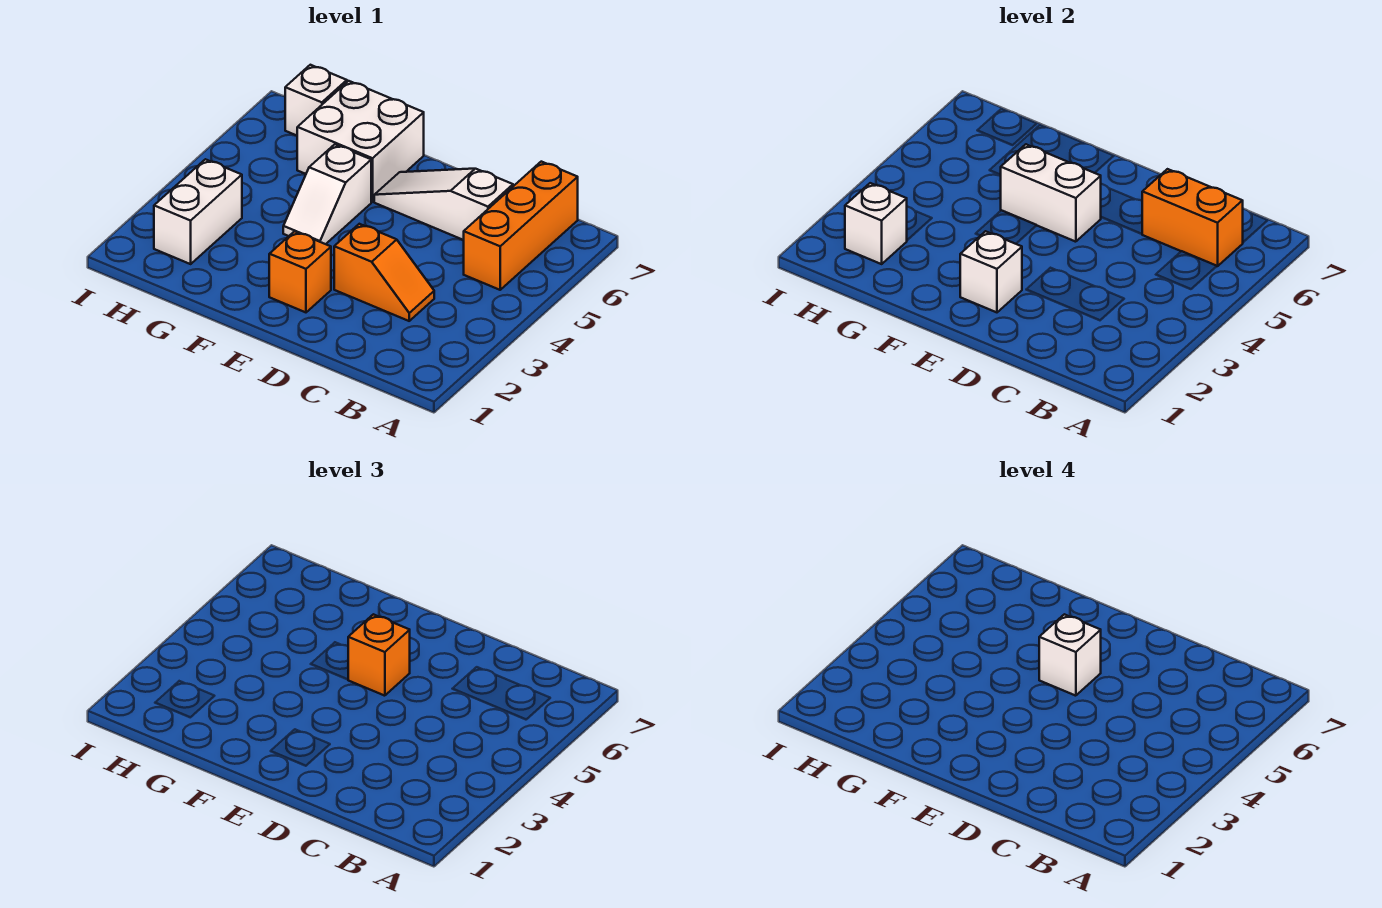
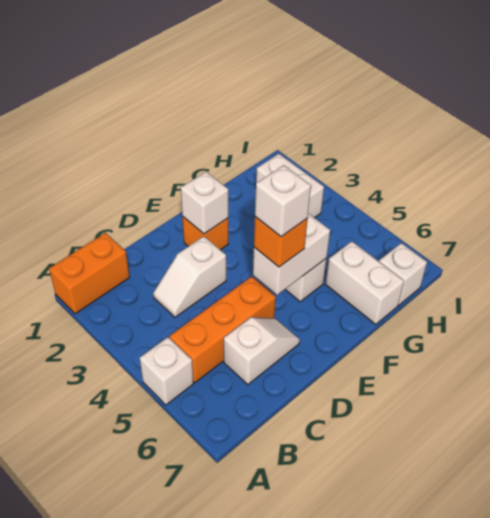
orange 1x3 brick [464,162,578,290] -> orange 1x3 brick turned to [170,276,276,383]
orange 1x2 brick [1142,169,1243,266] -> orange 1x2 brick moved to [49,233,130,314]
orange 1x2 slope [334,224,434,321] -> white 1x2 slope [153,236,226,317]
white 1x3 slope [374,169,513,240] -> white 1x2 slope [224,317,300,385]
white 2x2 brick [297,81,424,202] -> white 1x2 brick [325,241,404,325]
white 1x1 brick [845,183,907,264] -> white 1x1 brick moved to [140,337,193,405]

